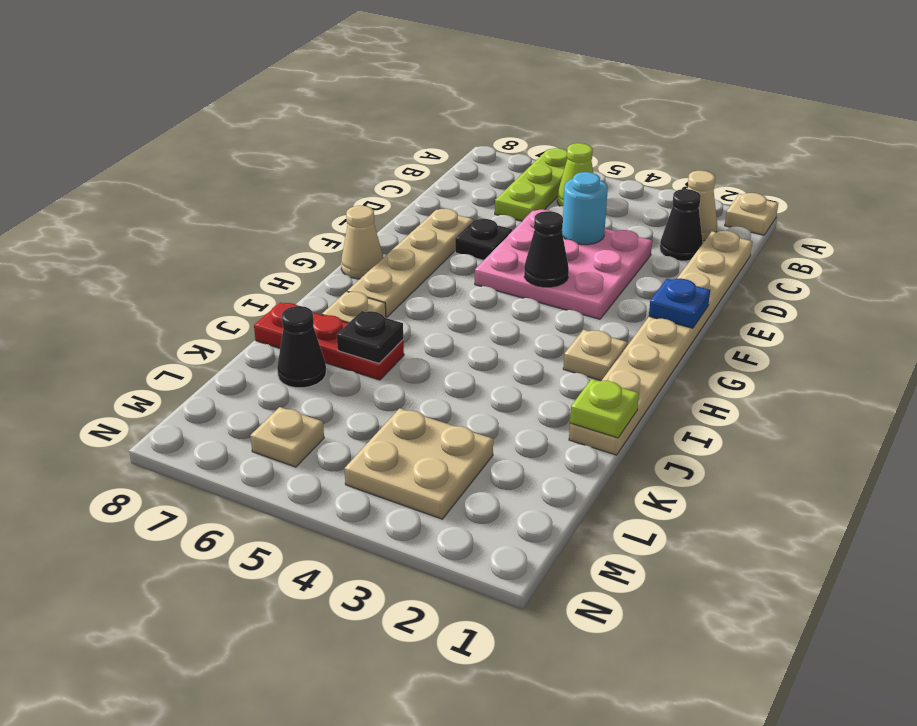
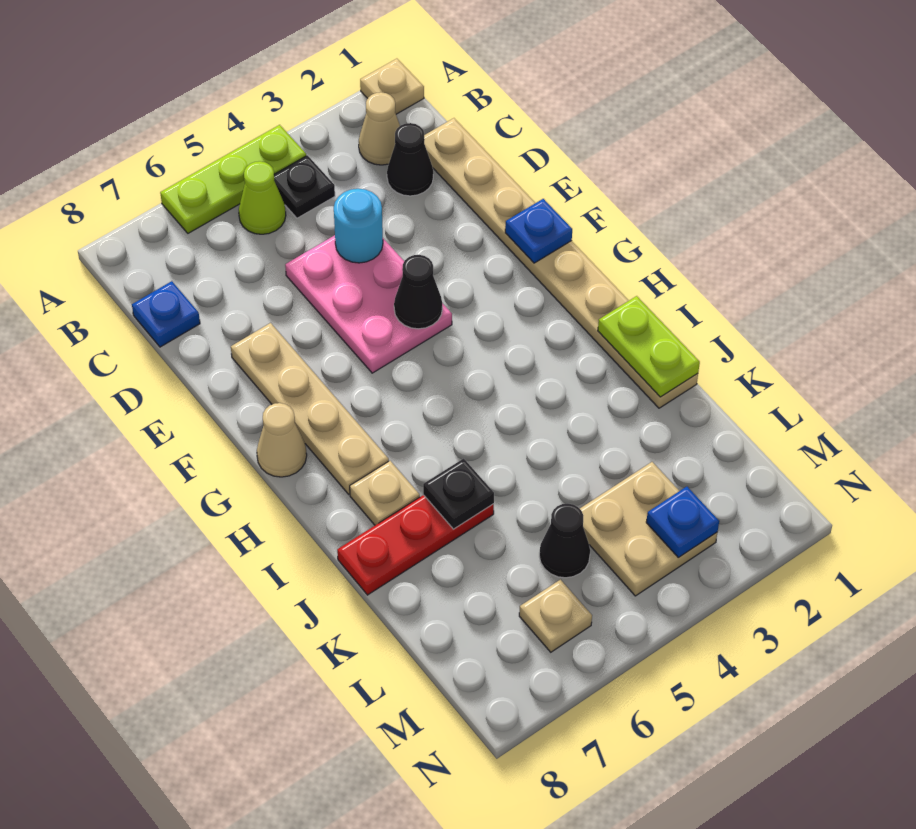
lime 1x3 plate [495,148,567,221] -> lime 1x3 plate turned to [160,125,306,233]
none -> blue 1x1 plate [132,281,200,347]
pink 3x3 plate [475,210,652,319] -> pink 2x3 plate [285,235,452,373]
black 1x1 plate [455,219,512,260] -> black 1x1 plate moved to [274,155,335,218]
tan 1x1 plate [563,330,627,381] -> none
lime 1x1 plate [570,379,639,438] -> lime 1x2 plate [598,296,700,397]
black 1x1 cone [277,306,326,388] -> black 1x1 cone moved to [539,504,590,578]
none -> blue 1x1 plate [646,487,719,558]

